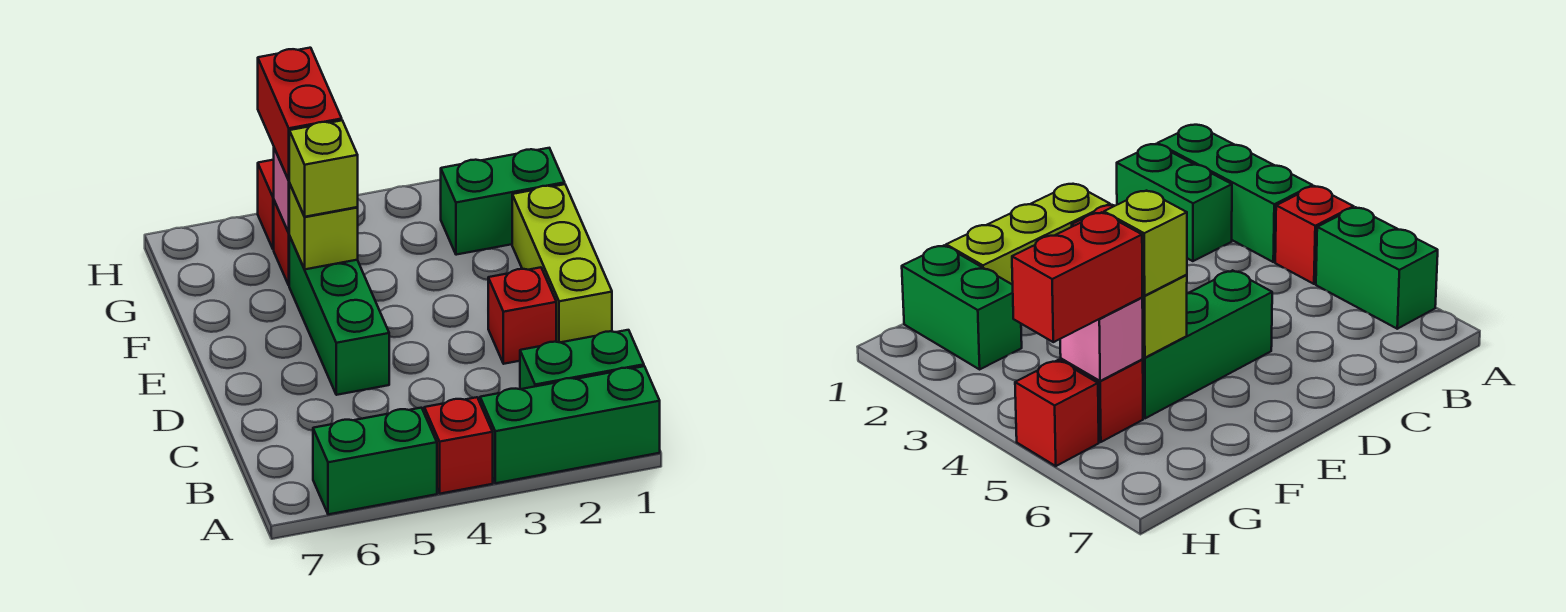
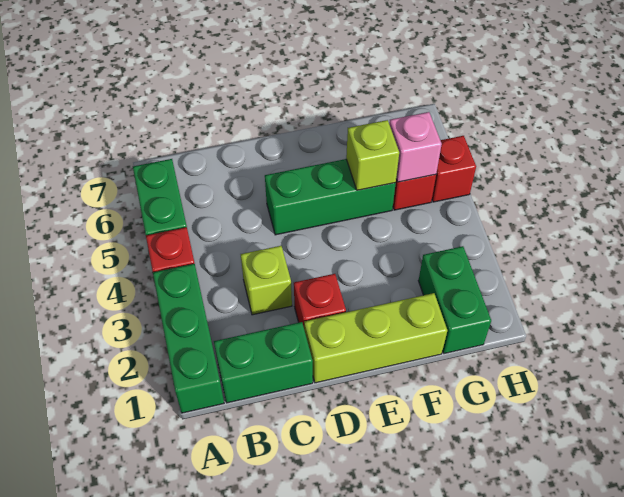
green 1x2 brick [520,330,644,389] -> green 1x2 brick turned to [214,322,313,403]
lime 1x1 brick [289,120,358,217] -> lime 1x1 brick moved to [241,246,292,315]
red 1x2 brick [258,48,342,180] -> none

